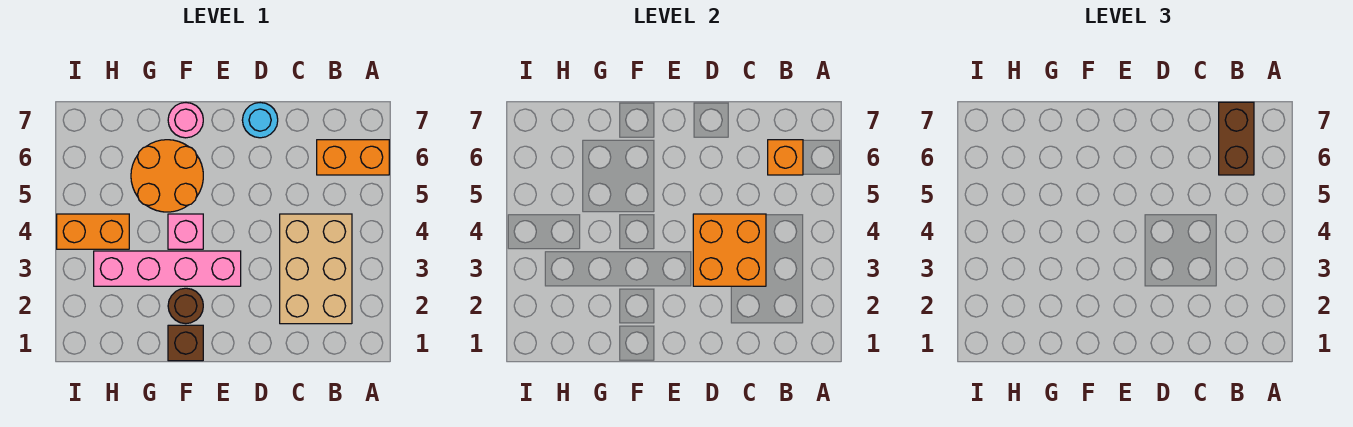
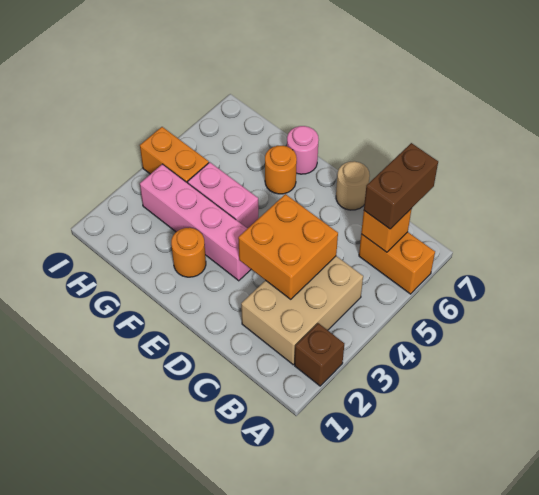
cyan 1x1 round brick [242,103,278,138] -> tan 1x1 round brick [336,161,370,210]
brown 1x1 brick [168,325,203,361] -> brown 1x1 brick moved to [295,323,344,386]
brown 1x1 round brick [168,288,203,324] -> orange 1x1 round brick [171,228,206,277]
pink 1x1 brick [168,214,203,249] -> pink 1x2 brick [188,162,258,228]
orange 2x2 round brick [131,140,203,212] -> orange 1x1 round brick [265,146,297,194]

